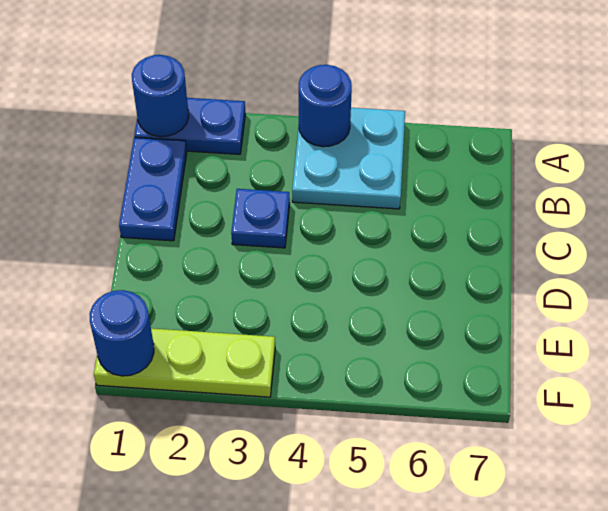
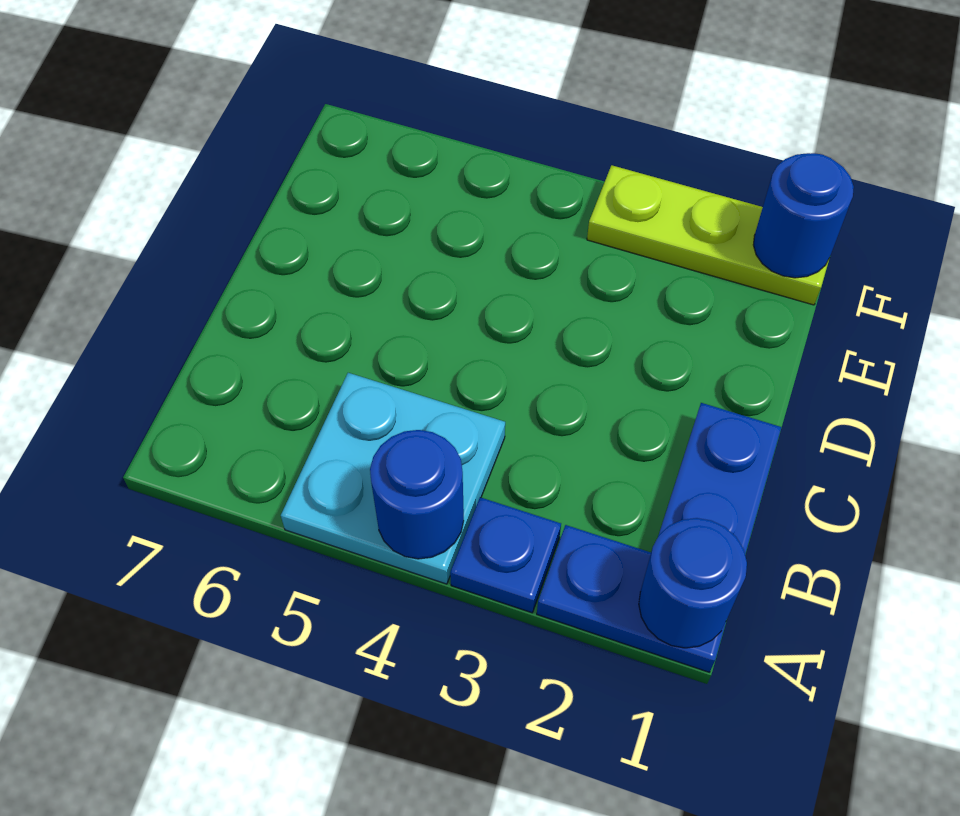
blue 1x1 plate [231,189,290,248] -> blue 1x1 plate moved to [450,497,561,613]

